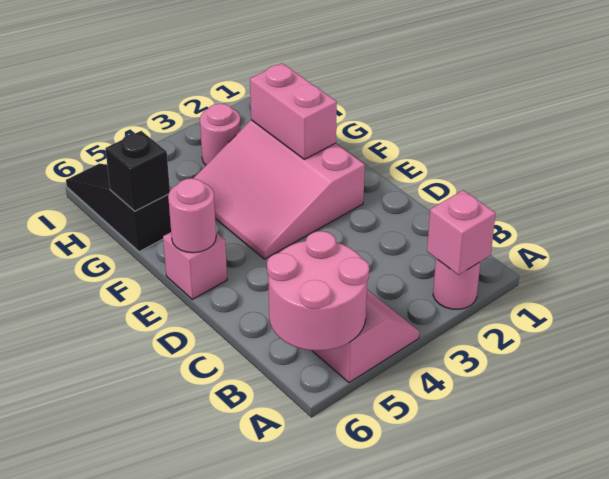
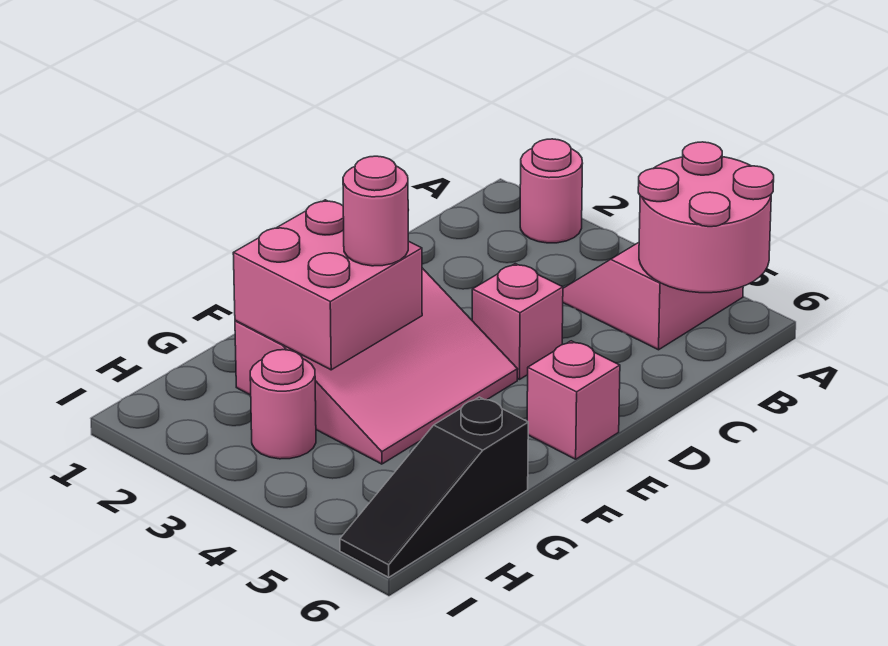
pink 1x1 brick [427,190,496,275] -> pink 1x1 brick moved to [472,264,563,379]
pink 1x1 round brick [168,178,216,253] -> pink 1x1 round brick moved to [343,156,408,266]
pink 1x2 brick [250,63,337,159] -> pink 2x2 brick [233,200,422,370]
black 1x1 brick [105,131,170,211] -> none

